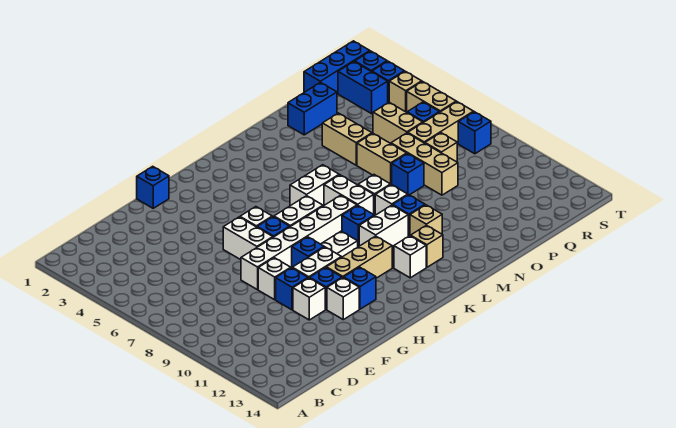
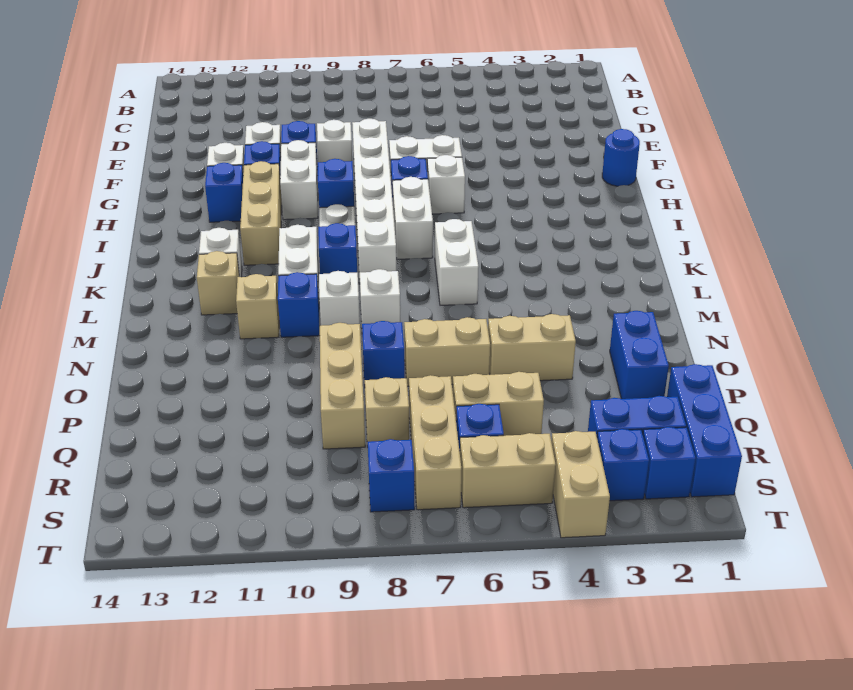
blue 1x1 brick [137,166,169,208] -> blue 1x1 round brick [602,129,640,186]
white 1x2 brick [324,175,374,214] -> none
tan 1x3 brick [391,133,458,195] -> tan 1x3 brick turned to [320,323,365,449]
tan 1x1 brick [389,71,422,112] -> tan 1x2 brick [551,431,610,538]

